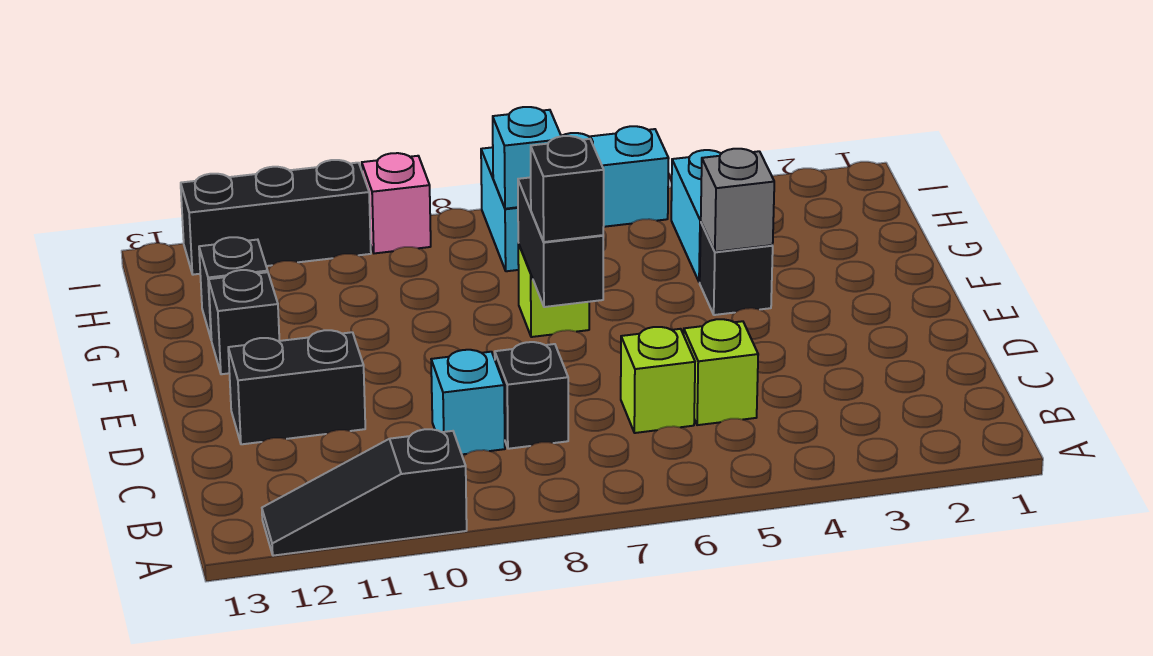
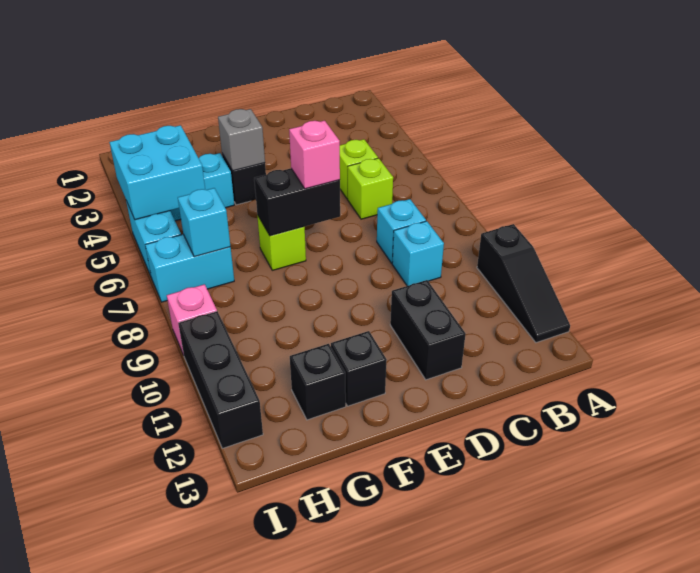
black 1x1 brick [495,342,568,449] -> cyan 1x1 brick [377,199,426,263]
black 1x1 brick [531,136,604,242] -> pink 1x1 brick [289,121,340,189]
none -> cyan 2x2 brick [109,125,205,220]

